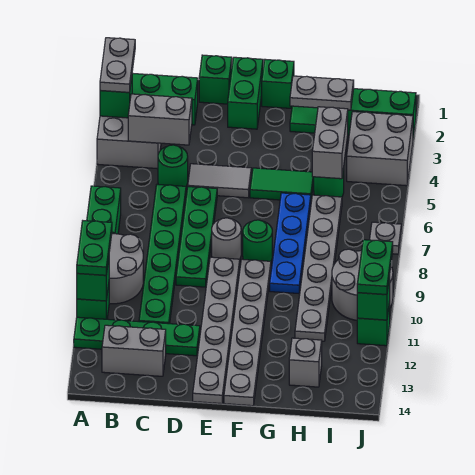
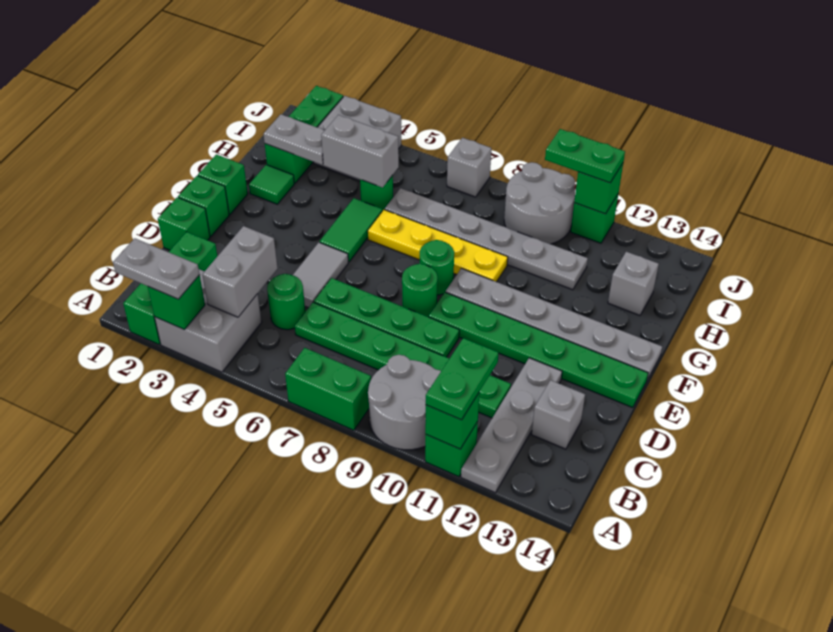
green 1x2 plate [77,221,112,275] -> green 1x2 plate turned to [426,338,498,420]
green 1x4 plate [74,317,200,356] -> grey 1x4 plate [461,358,562,493]
grey 1x2 brick [102,325,166,376] -> grey 1x1 brick [532,380,585,449]
green 1x2 brick [228,57,263,129] -> green 1x1 brick [178,176,229,236]
grey 1x1 round brick [212,218,241,259] -> green 1x1 round brick [402,264,437,317]
grey 1x6 plate [193,257,240,404] -> green 1x6 plate [429,292,648,408]
grey 1x2 plate [290,76,354,110] -> grey 1x2 plate turned to [264,114,325,165]
blue 1x4 plate [270,193,311,294] -> yellow 1x4 plate [368,210,508,282]
grey 1x1 plate [370,222,401,254] -> grey 1x1 brick [447,138,491,197]

